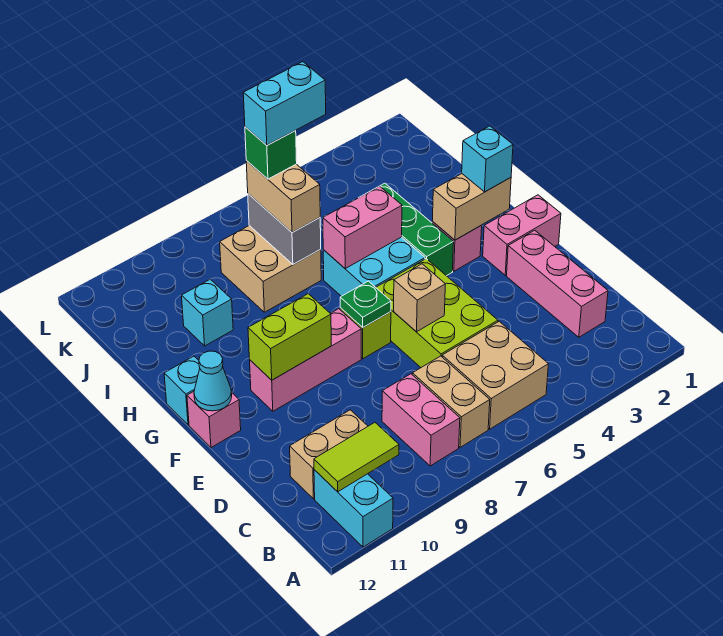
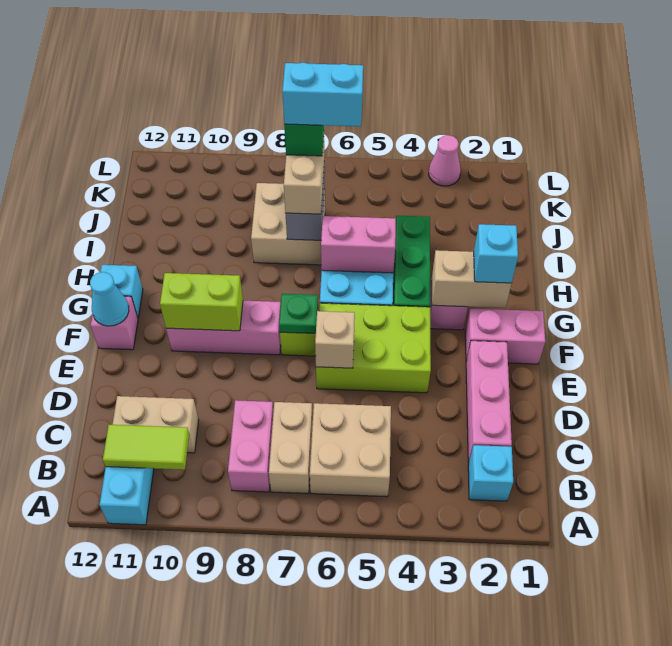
lime 2x3 brick [376,259,498,367] -> lime 2x3 brick turned to [316,303,431,393]
cyan 1x1 brick [181,279,233,346] -> cyan 1x1 brick moved to [468,445,513,501]
none -> pink 1x1 cone [429,135,461,186]

